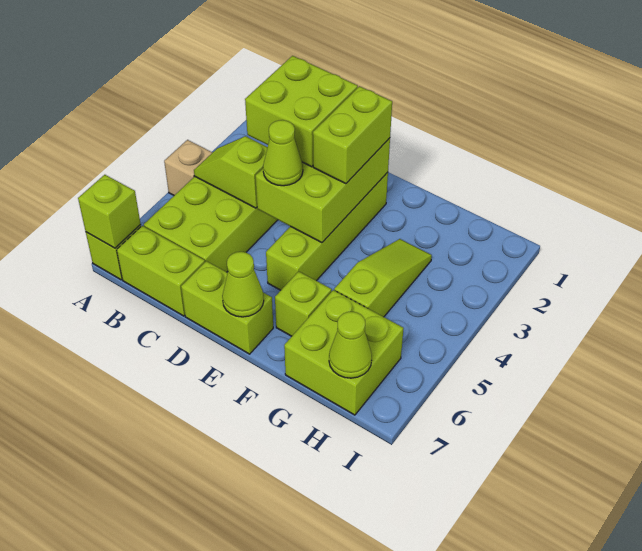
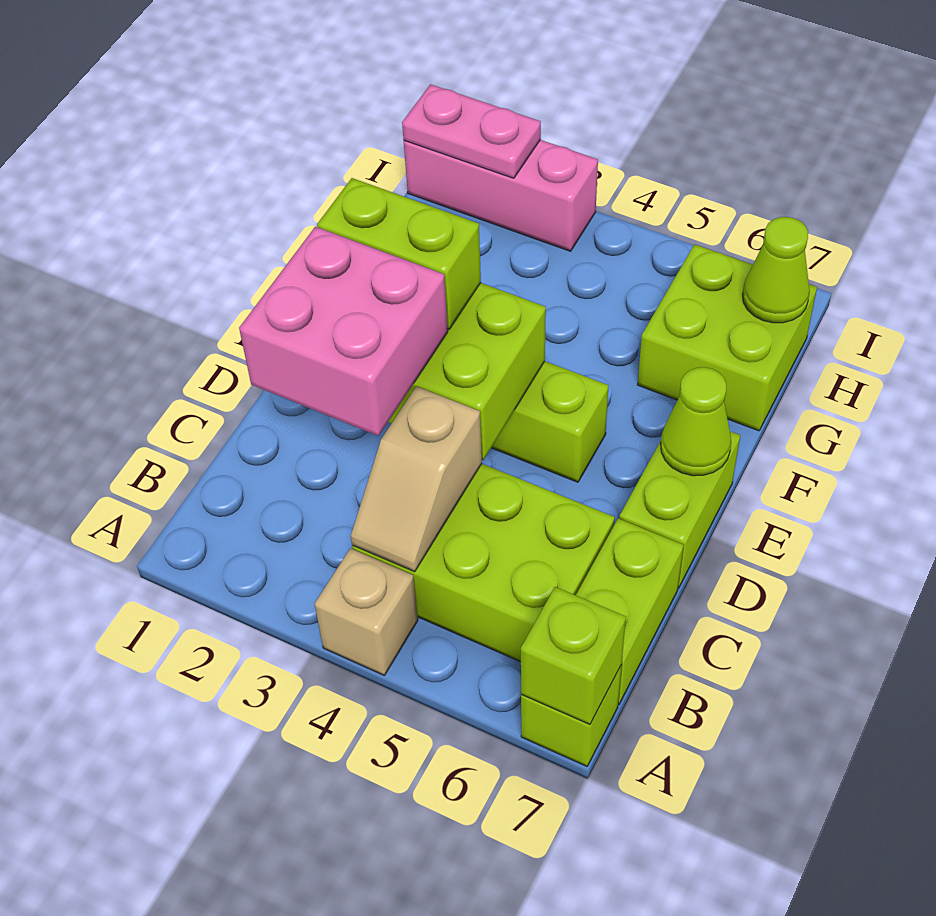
lime 1x2 slope [194,136,268,208] -> tan 1x2 slope [351,386,482,572]
lime 2x2 brick [245,56,358,167] -> pink 2x2 brick [239,227,448,436]
lime 1x1 cone [263,120,303,186] -> none
lime 1x1 brick [275,271,332,336] -> none
lime 1x3 slope [334,239,432,317] -> none
none -> pink 1x3 brick [404,140,598,251]
none -> pink 1x2 plate [402,84,541,178]

